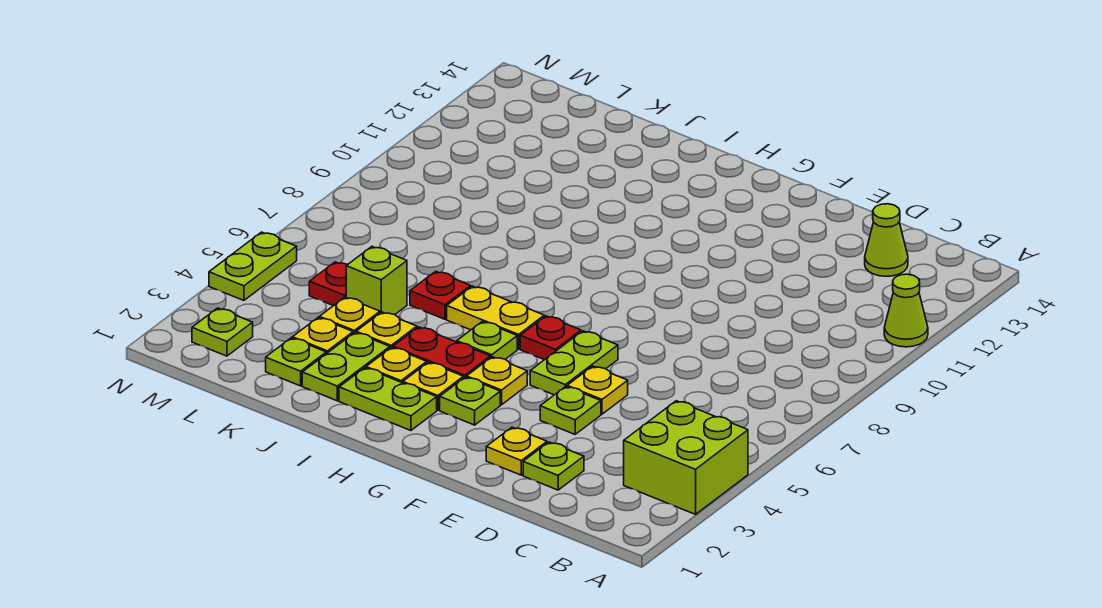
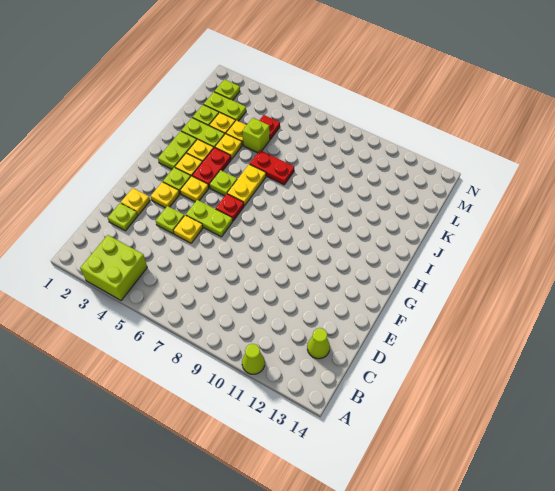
none -> yellow 1x1 plate [151,182,180,208]
red 1x1 plate [410,271,471,319] -> red 1x2 plate [250,150,294,185]
lime 1x2 plate [209,232,297,300] -> lime 1x2 plate moved to [204,92,246,121]

